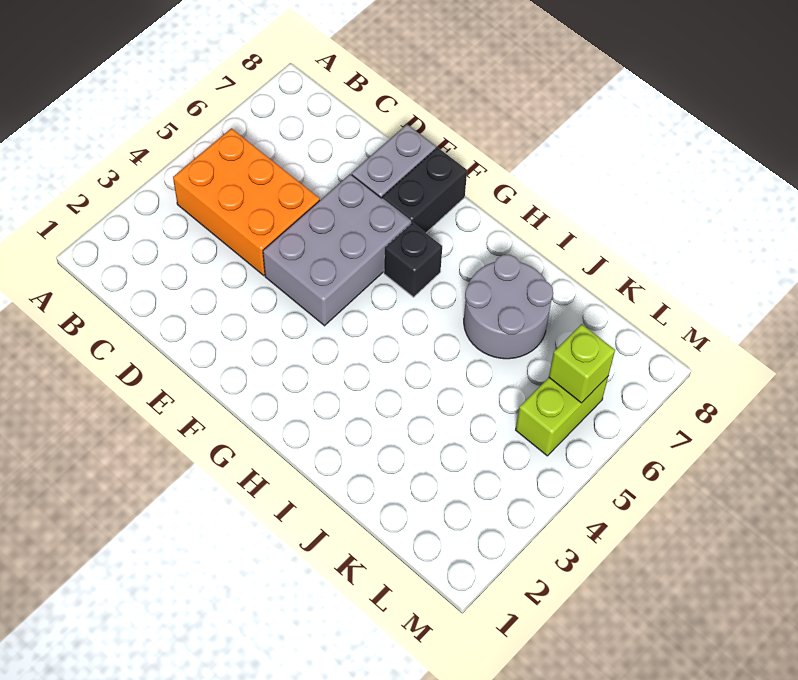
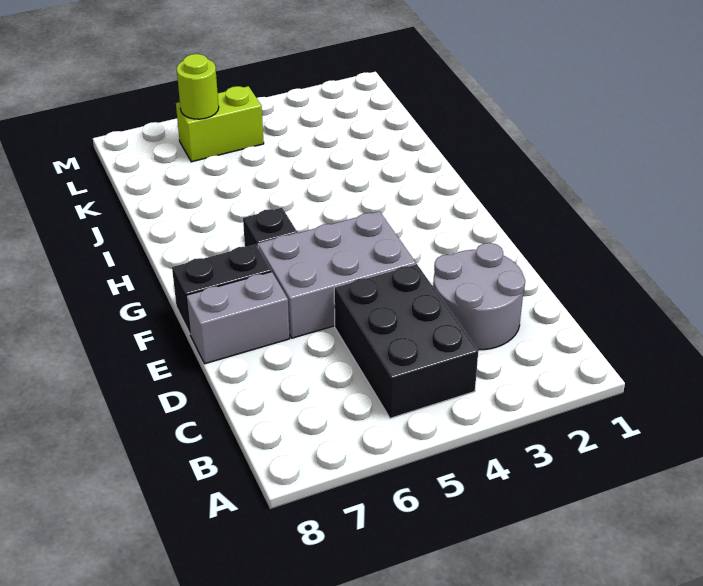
orange 2x3 brick [173,128,320,275] -> black 2x3 brick [334,264,478,418]
grey 2x2 round brick [464,255,553,359] -> grey 2x2 round brick moved to [433,243,525,350]
lime 1x1 brick [549,324,615,403] -> lime 1x1 round brick [177,54,219,119]

